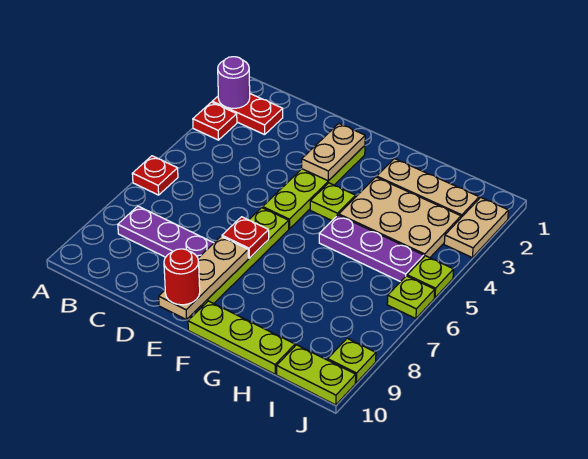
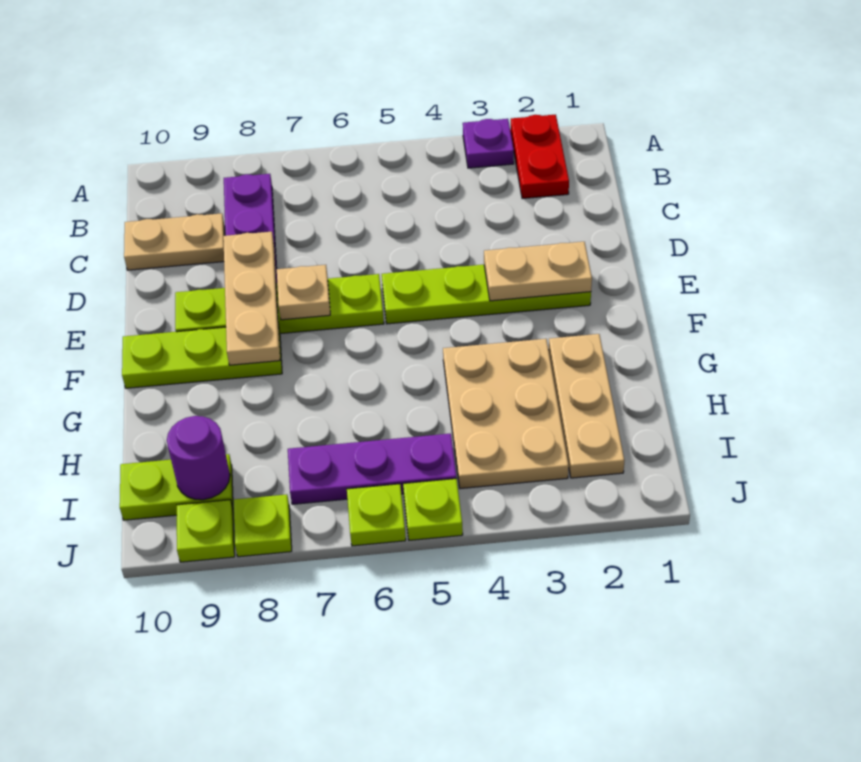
purple 1x1 round brick [218,57,250,108] -> purple 1x1 round brick moved to [167,416,230,500]
red 1x1 plate [193,102,237,140] -> purple 1x1 plate [463,119,514,168]
red 1x1 plate [132,156,178,195] -> none
red 1x1 plate [222,217,269,258] -> tan 1x1 plate [277,265,330,320]
tan 1x3 plate [159,236,248,320] -> tan 1x3 plate turned to [223,232,280,365]
red 1x1 round brick [164,249,200,305] -> none
lime 1x1 plate [310,183,356,220] -> lime 1x1 plate moved to [233,494,292,557]
lime 1x3 plate [188,301,295,374] -> lime 1x3 plate turned to [122,325,282,388]
purple 1x3 plate [319,215,424,282] -> purple 1x3 plate turned to [288,434,456,504]
lime 1x2 plate [277,345,356,405] -> lime 1x2 plate turned to [120,454,233,520]
tan 1x2 plate [444,197,508,257] -> tan 1x2 plate moved to [124,213,225,270]

